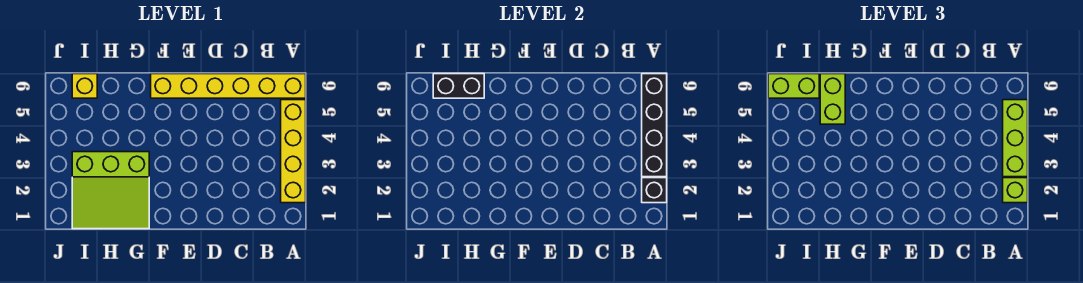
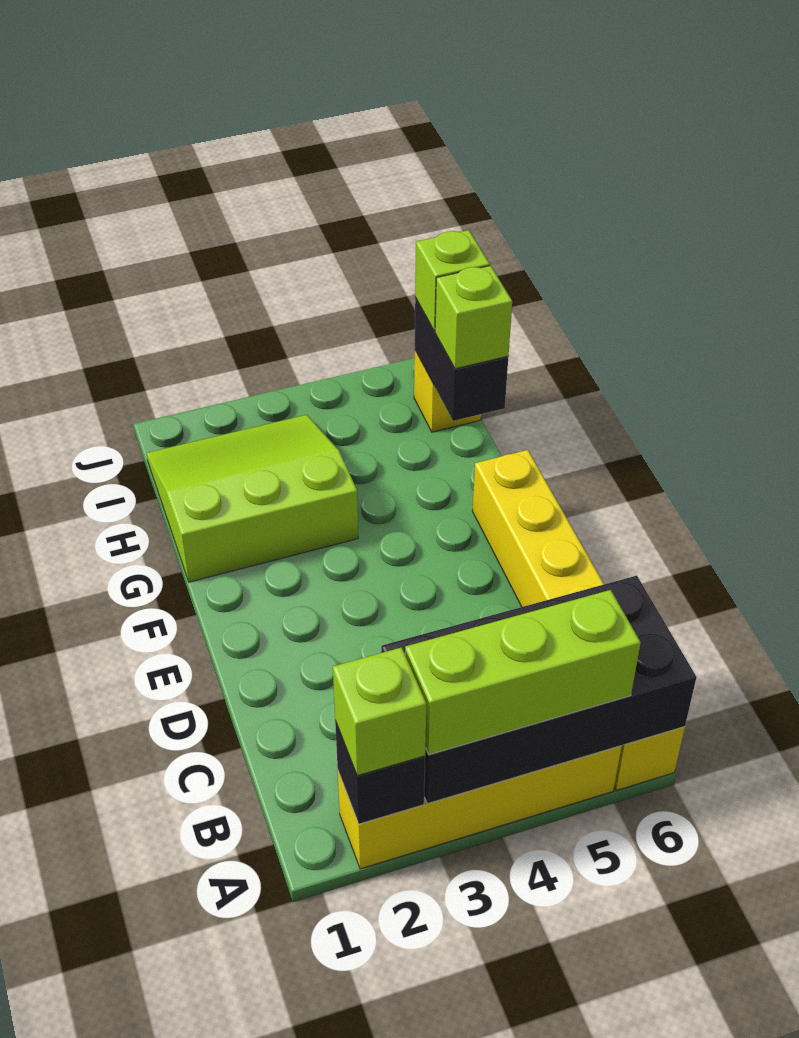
black 1x4 brick [642,74,667,177] -> black 2x4 brick [381,576,697,804]
lime 3x3 slope [72,152,149,229] -> lime 3x3 slope turned to [146,415,358,582]
lime 1x2 brick [820,74,845,124] -> lime 1x1 brick [435,266,512,369]
lime 1x2 brick [768,74,819,98] -> lime 1x1 brick [415,230,490,331]

